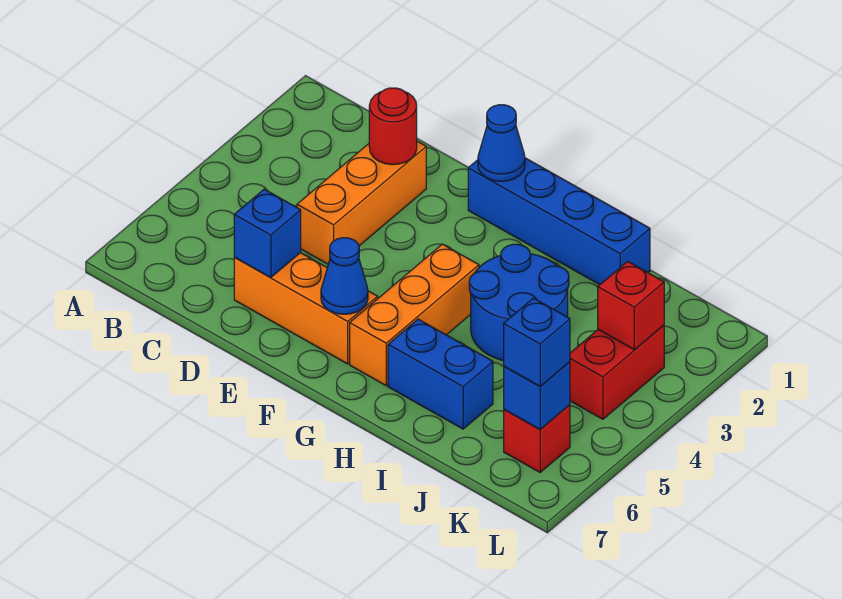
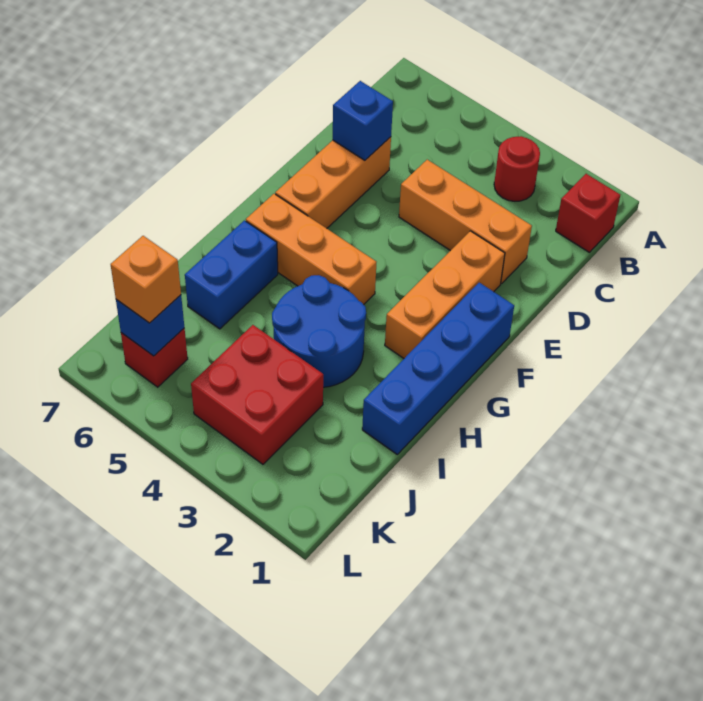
red 1x1 round brick [369,88,417,165] -> red 1x1 round brick moved to [494,136,540,201]
none -> orange 1x3 brick [385,231,505,358]
blue 1x1 cone [478,105,525,181] -> none
blue 1x1 cone [321,238,368,314] -> none
red 1x2 brick [570,325,664,419] -> red 2x2 brick [191,325,323,464]
red 1x1 brick [598,261,664,350] -> red 1x1 brick moved to [556,174,620,252]
blue 1x1 brick [504,298,570,386] -> orange 1x1 brick [111,236,181,323]

